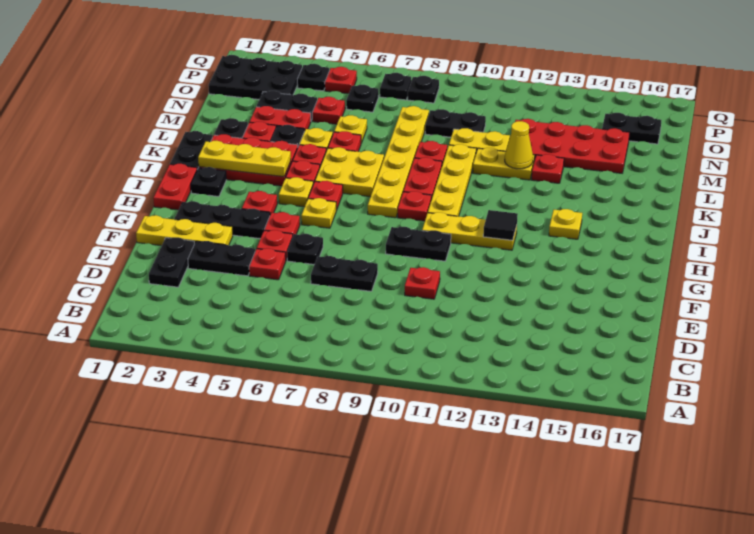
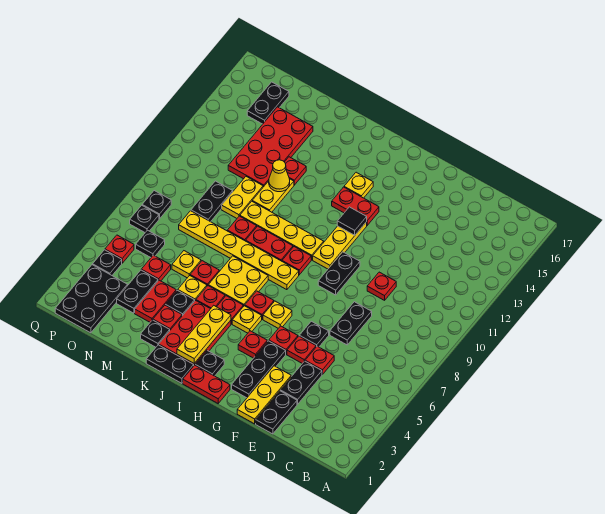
black 1x2 plate [149,237,194,287] -> black 1x2 plate turned to [256,391,297,434]
none -> red 1x2 plate [332,187,379,225]

